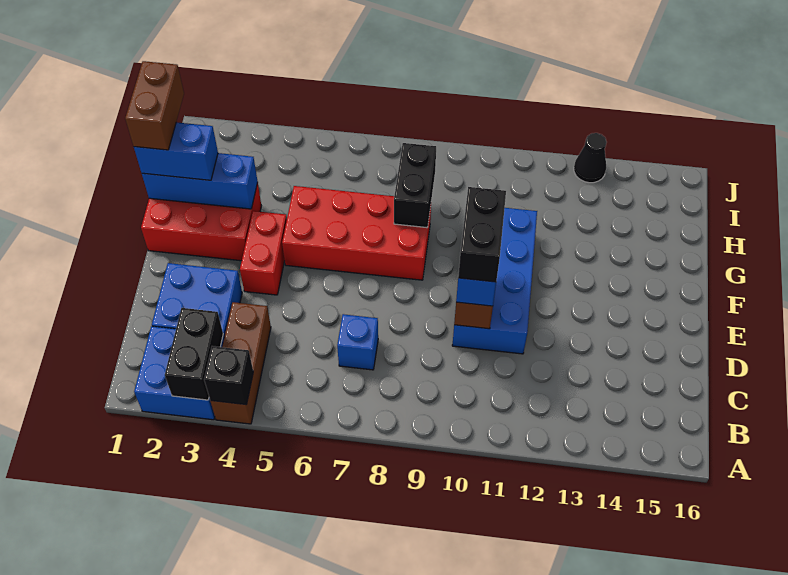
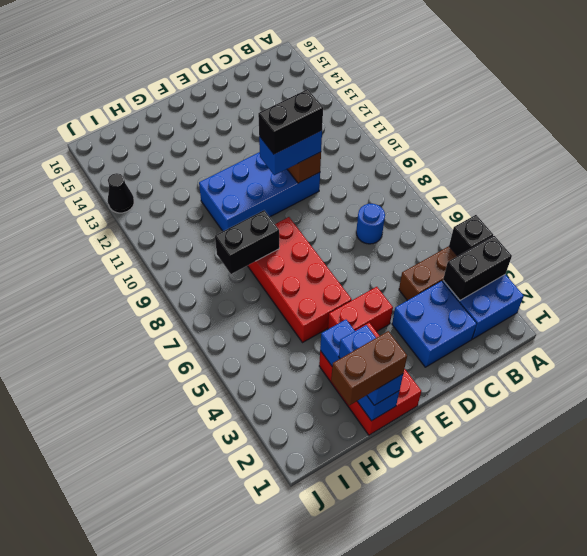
blue 1x1 brick [337,314,378,370] -> blue 1x1 round brick [356,204,385,244]

